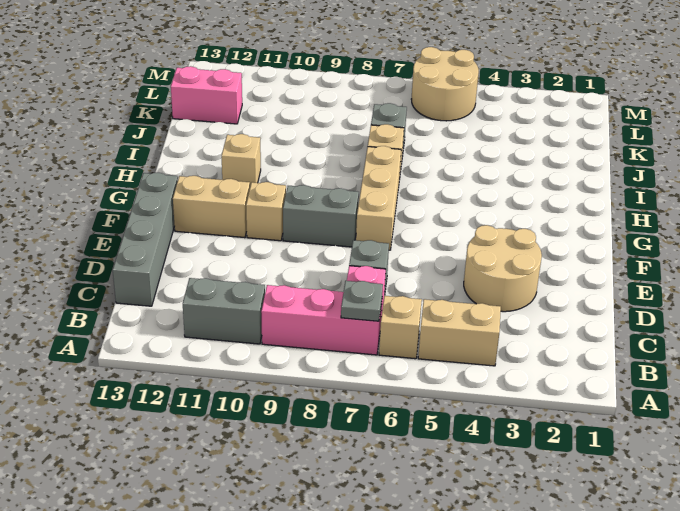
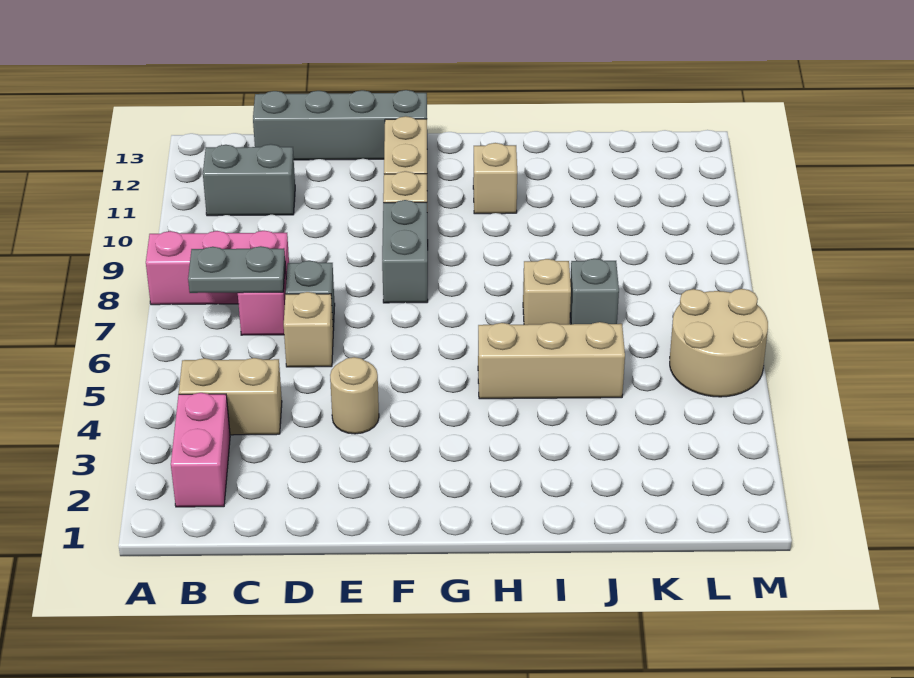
tan 1x2 brick [418,299,501,366] -> tan 1x2 brick turned to [179,358,282,435]
tan 1x1 brick [379,296,422,359] -> tan 1x1 brick moved to [284,292,333,367]
pink 1x3 brick [261,285,382,355] -> pink 1x3 brick turned to [146,231,289,305]
grey 1x1 plate [341,281,383,321] -> grey 1x2 plate [188,246,285,293]
grey 1x2 brick [183,278,265,344] -> grey 1x2 brick turned to [203,144,295,216]
tan 2x2 round brick [464,225,542,312] -> tan 1x1 round brick [330,357,379,434]
tan 1x3 brick [356,146,401,250] -> tan 1x3 brick moved to [478,322,625,399]
pink 1x2 brick [171,66,242,124] -> pink 1x2 brick moved to [171,393,230,507]

